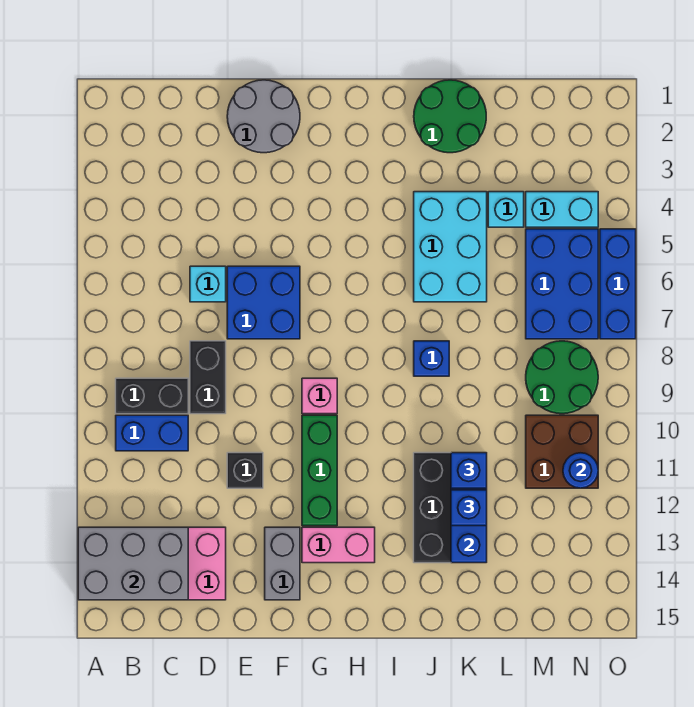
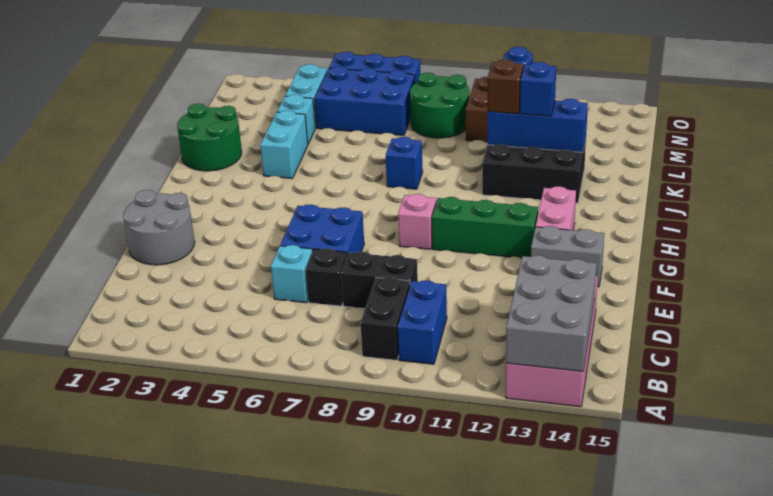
black 1x1 brick [227,453,263,488] -> black 1x1 brick moved to [306,248,347,306]
cyan 2x3 brick [414,192,487,302] -> cyan 1x2 brick [260,110,308,178]
blue 1x1 brick [451,453,487,488] -> brown 1x1 brick [487,60,523,114]

